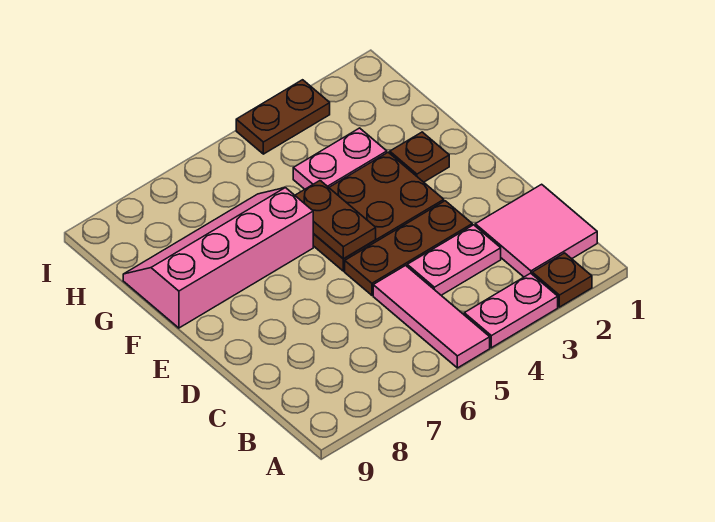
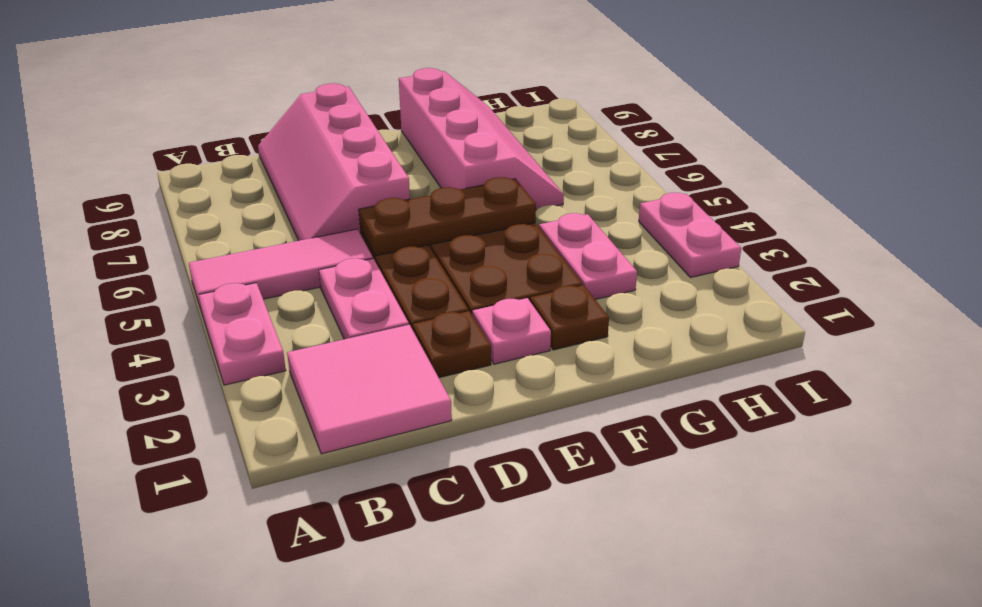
brown 1x1 plate [532,253,592,307] -> brown 1x1 plate moved to [413,311,491,378]
none -> pink 2x4 slope [258,83,410,241]
none -> pink 1x1 plate [472,298,551,364]
brown 1x2 plate [295,181,376,259] -> brown 1x3 plate [359,177,536,256]
brown 1x2 plate [236,80,330,154] -> pink 1x2 plate [639,193,741,278]

